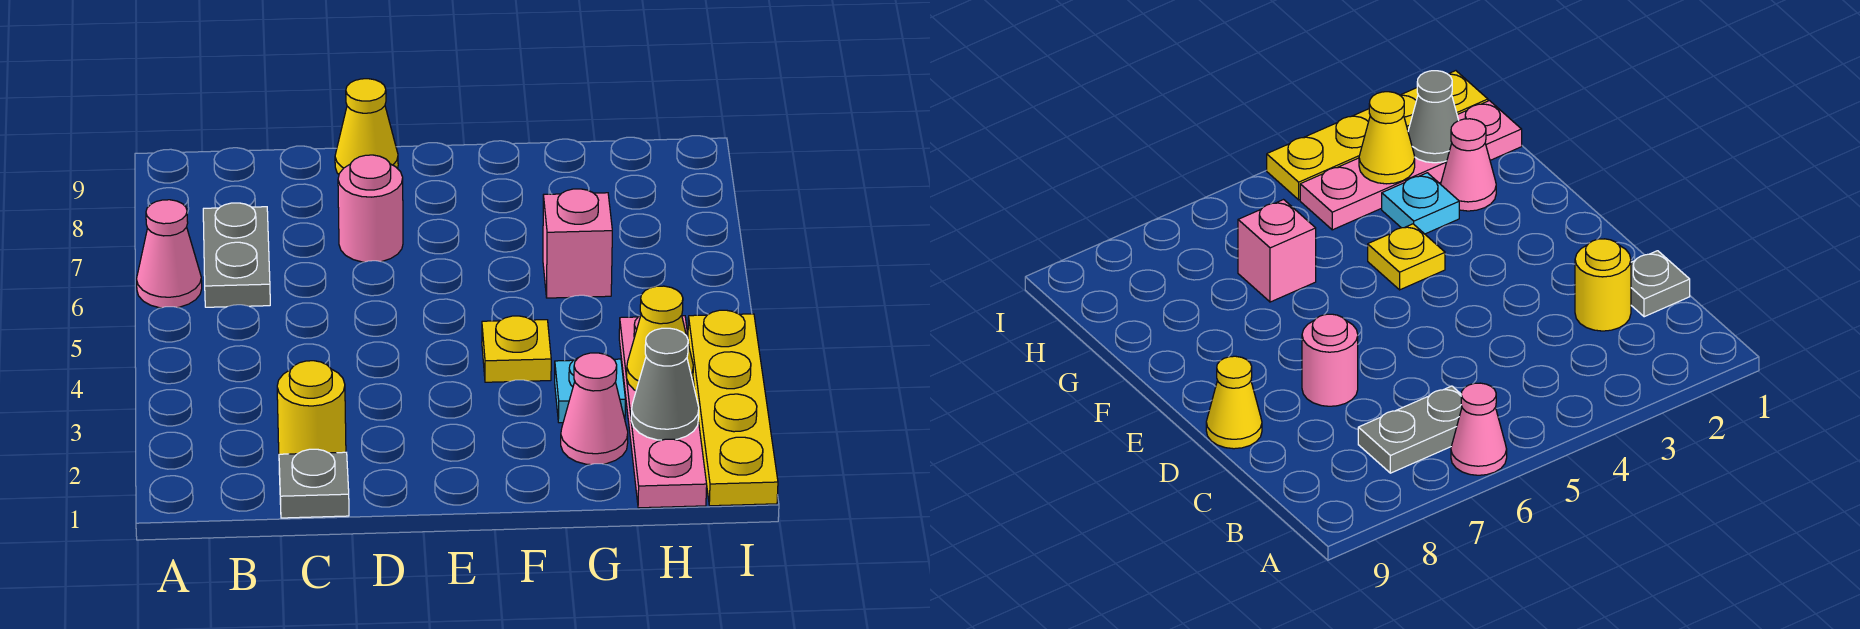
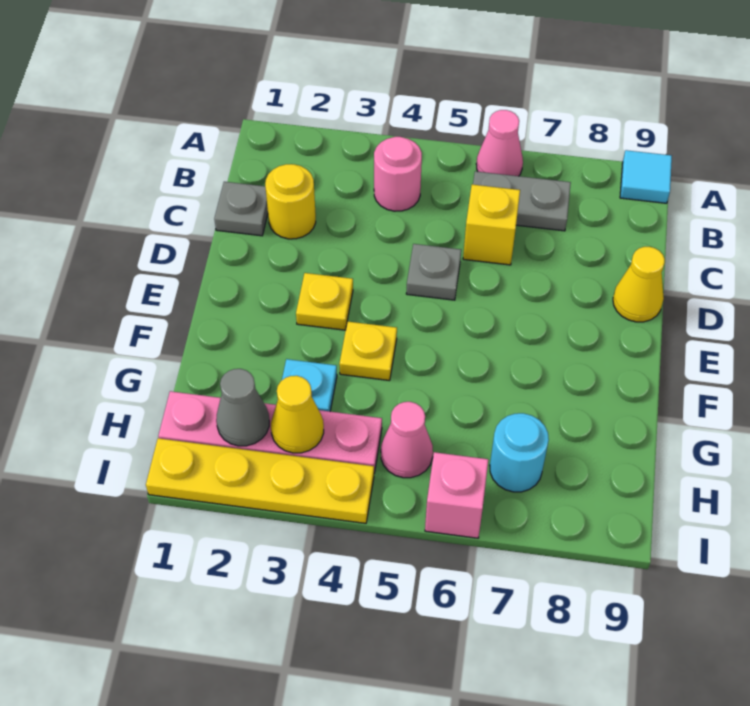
none -> cyan 1x1 tile [620,150,672,203]
none -> yellow 1x1 brick [463,185,520,265]
none -> grey 1x1 plate [406,244,461,300]
pink 1x1 round brick [338,155,403,262] -> pink 1x1 round brick moved to [374,137,422,211]
none -> yellow 1x1 plate [296,273,353,330]
pink 1x1 cone [561,353,628,465] -> pink 1x1 cone moved to [381,402,433,478]
pink 1x1 brick [543,189,612,298] -> pink 1x1 brick moved to [425,452,488,538]
none -> cyan 1x1 round brick [490,413,549,492]

